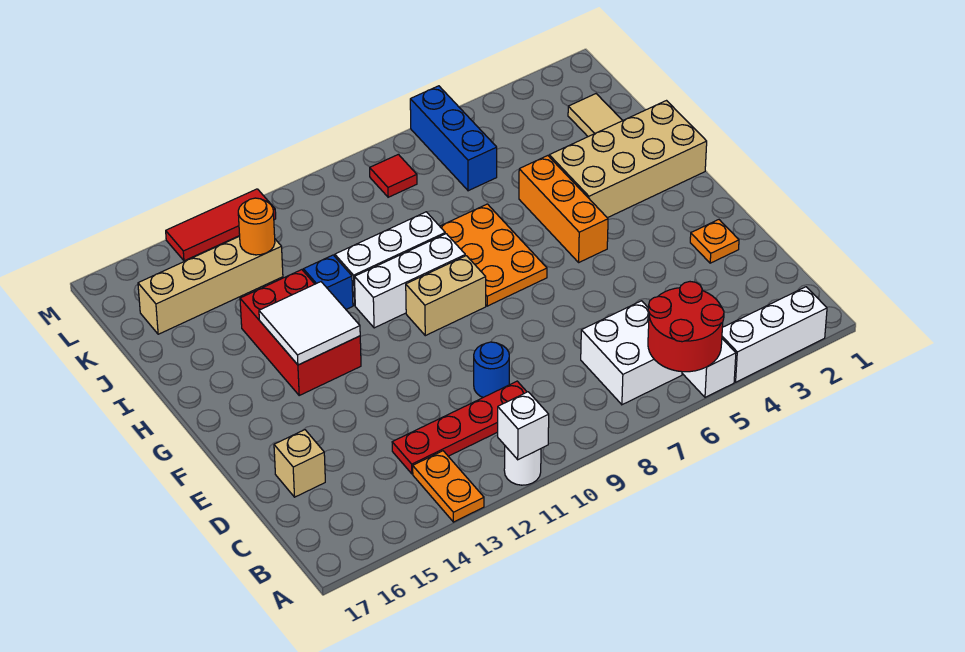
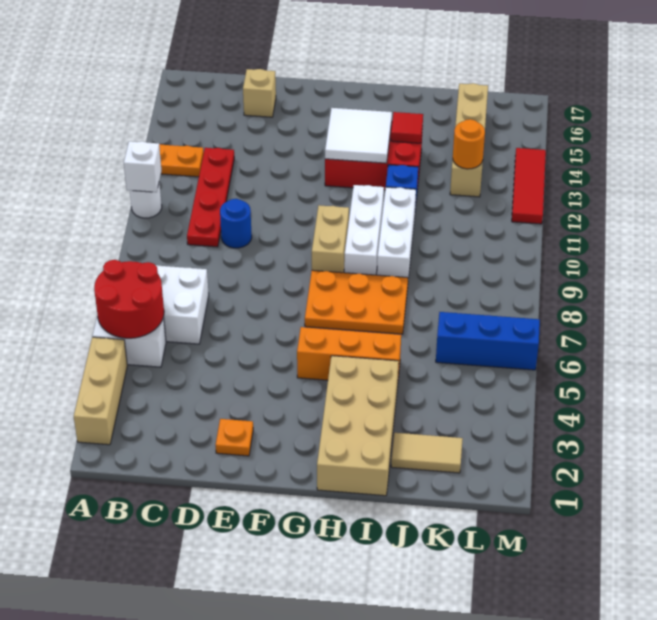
white 1x3 brick [722,287,827,382] -> tan 1x3 brick [74,337,127,445]
red 1x1 tile [370,154,417,197] -> red 1x1 tile moved to [391,112,423,143]

